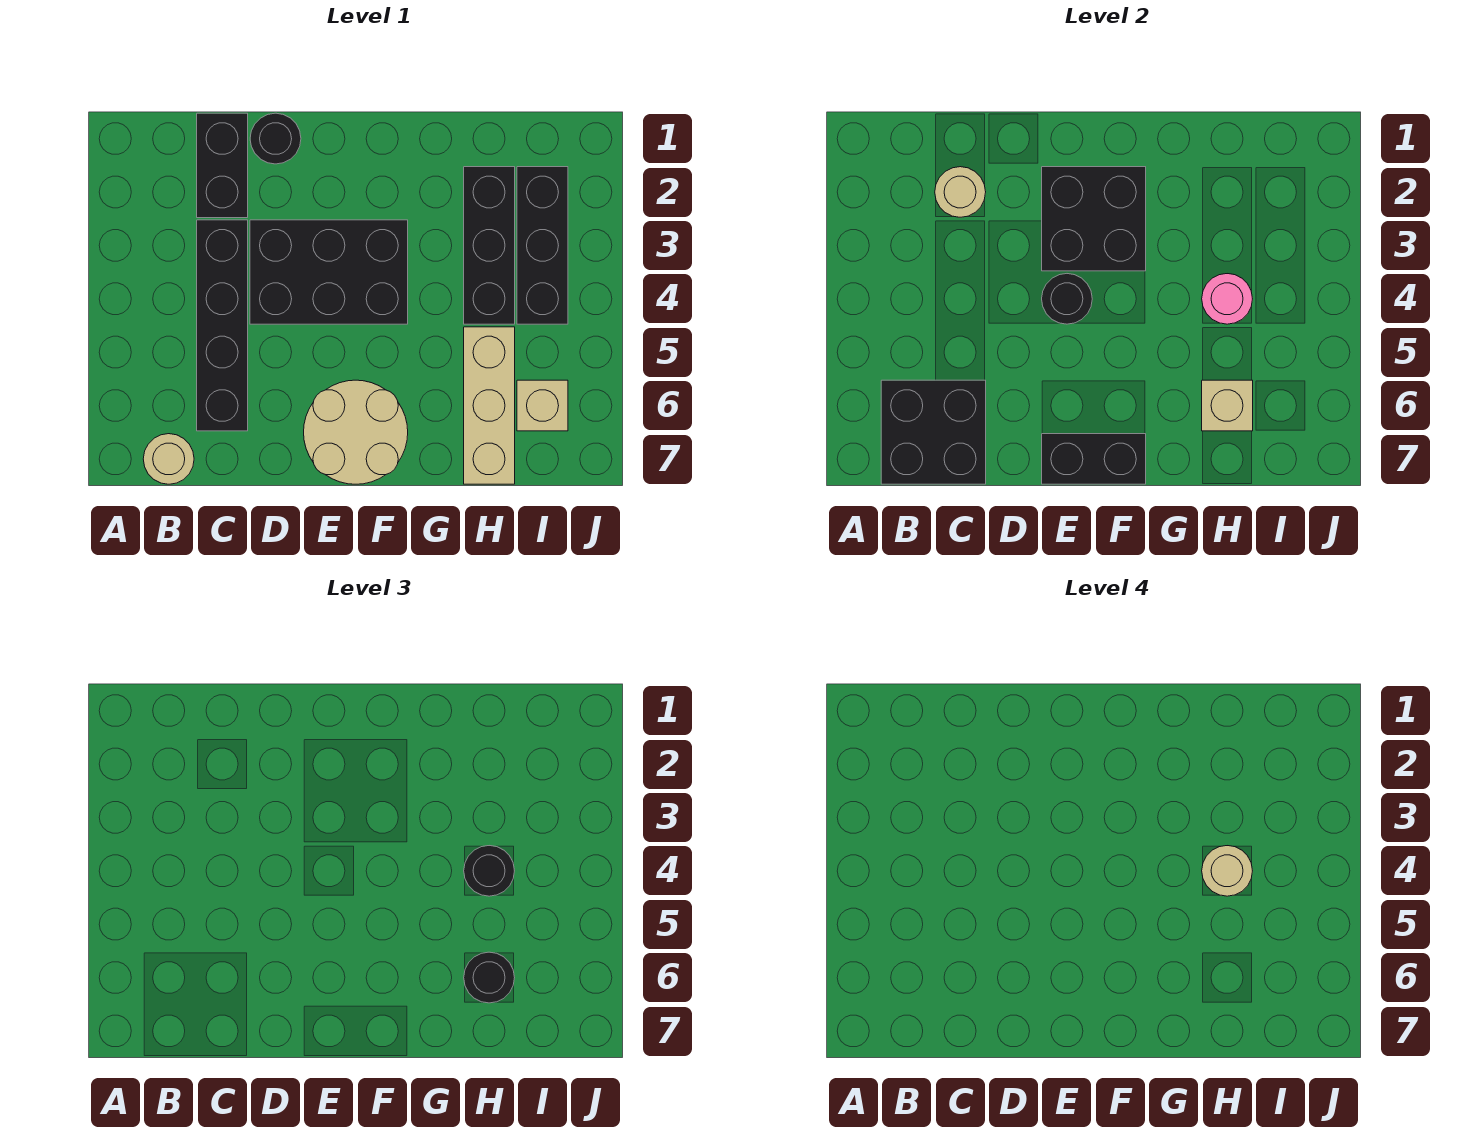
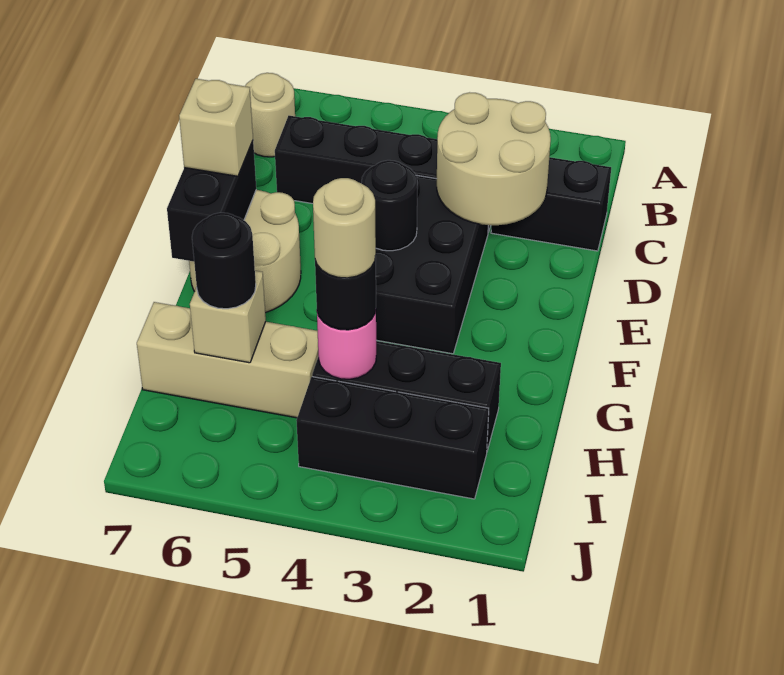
black 2x2 brick [881,380,986,484] -> none
tan 1x1 round brick [935,167,986,217] -> tan 2x2 round brick [437,92,551,226]
black 1x1 round brick [250,113,301,164] -> none
black 2x2 brick [1042,167,1146,271] -> none
tan 1x1 brick [517,380,568,431] -> tan 1x1 brick moved to [179,79,253,176]

